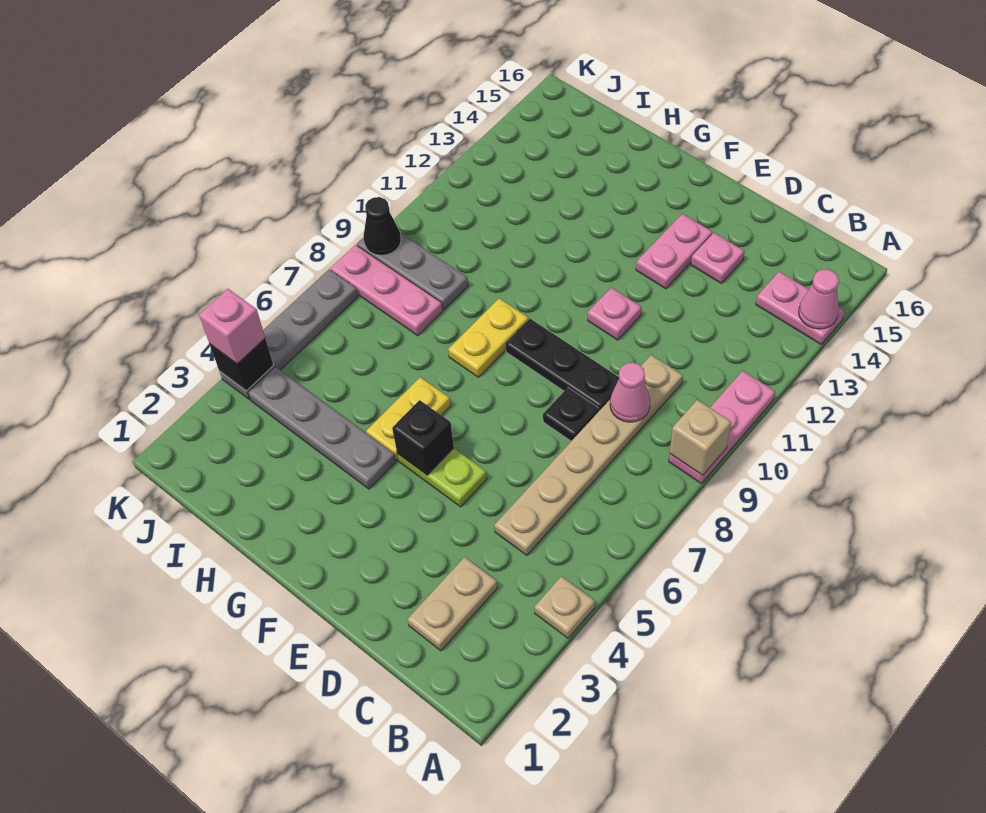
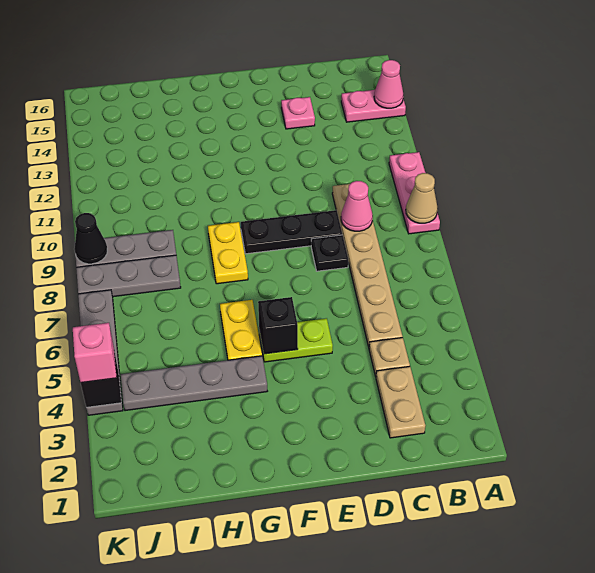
tan 1x1 plate [534,576,595,638] -> tan 1x1 plate moved to [369,338,410,376]
tan 1x1 brick [670,400,731,475] -> tan 1x1 cone [406,173,438,223]
pink 1x1 plate [588,288,642,340] -> none
pink 1x2 plate [636,214,712,289] -> none
pink 1x3 plate [330,245,443,336] -> grey 1x3 plate [76,255,181,297]

